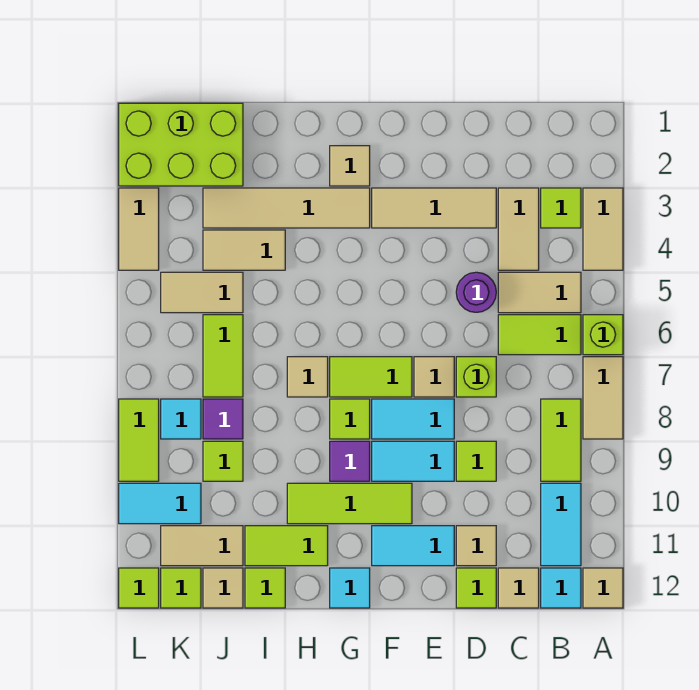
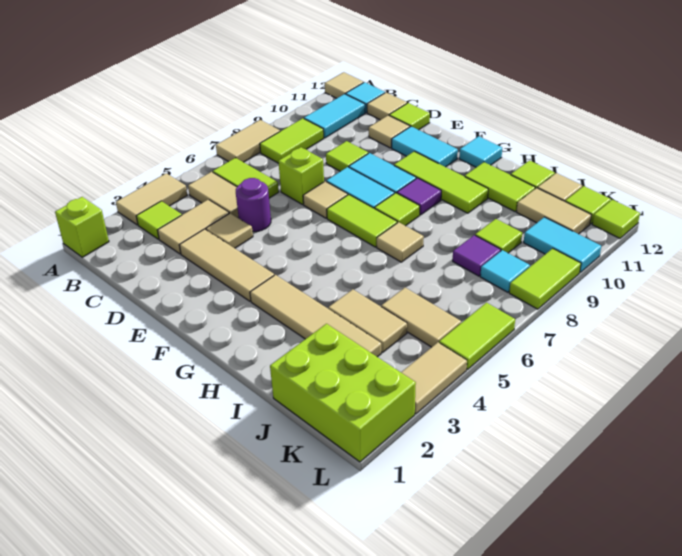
lime 1x1 brick [583,315,623,355] -> lime 1x1 brick moved to [55,197,109,257]
tan 1x1 tile [330,146,370,186] -> tan 1x1 tile moved to [206,213,253,248]
lime 1x2 tile [203,315,243,397] -> lime 1x2 tile moved to [439,303,515,370]

